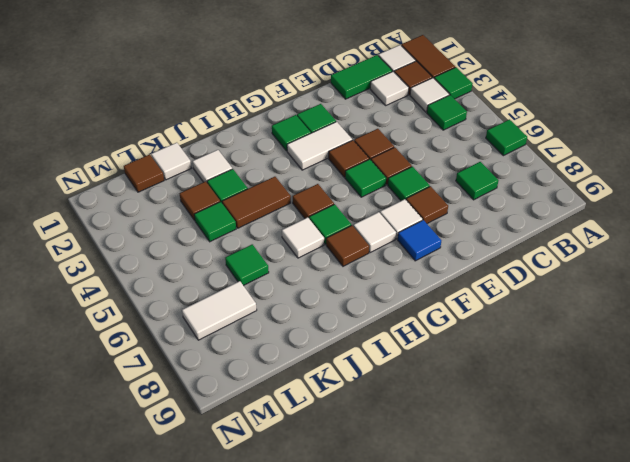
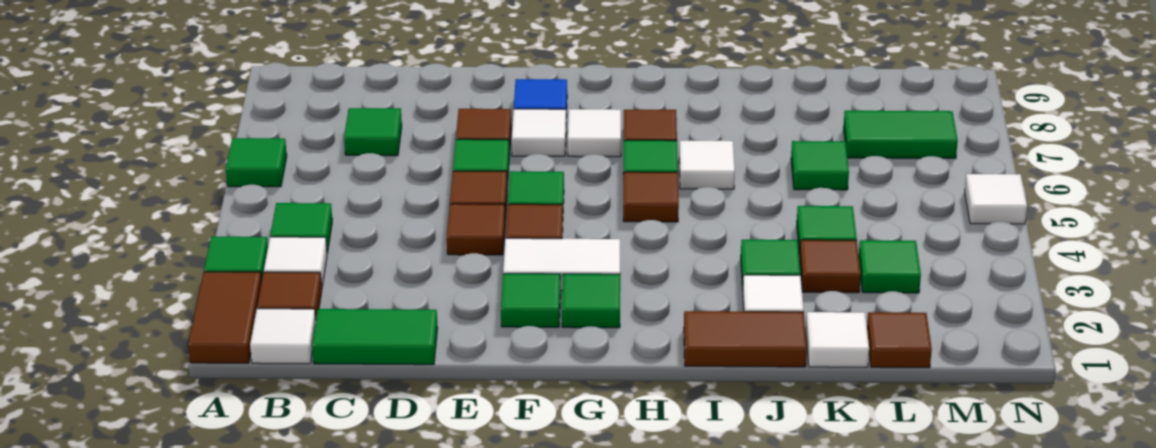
white 1x1 tile [370,72,409,105] -> white 1x1 tile moved to [965,174,1027,224]
brown 1x2 tile [222,177,291,228] -> brown 1x2 tile moved to [684,311,807,367]
none -> green 1x1 tile [859,240,921,293]
white 1x2 tile [182,281,257,340] -> green 1x2 tile [843,111,958,159]

